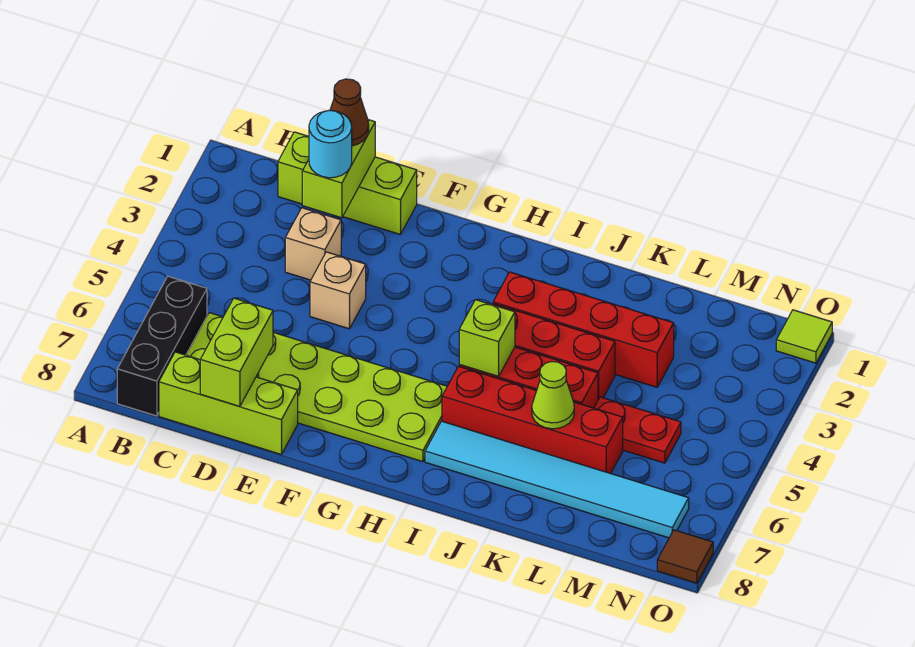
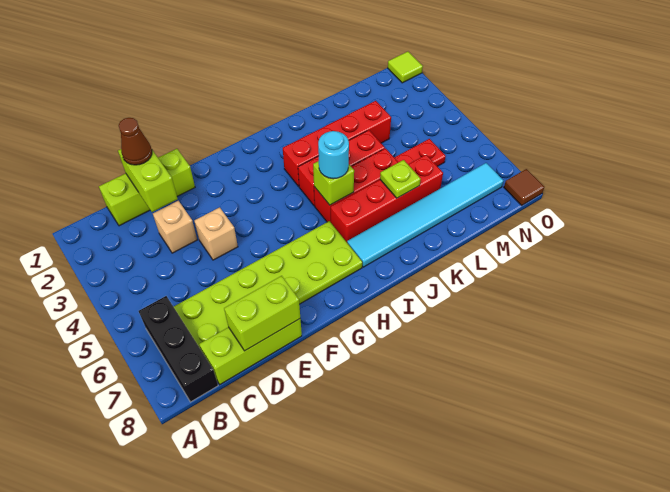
cyan 1x1 round brick [309,110,352,178] -> cyan 1x1 round brick moved to [318,131,349,179]
lime 1x2 brick [200,298,273,407] -> lime 1x2 brick turned to [224,276,300,351]
lime 1x1 cone [532,362,574,429] -> lime 1x1 plate [380,160,421,198]

